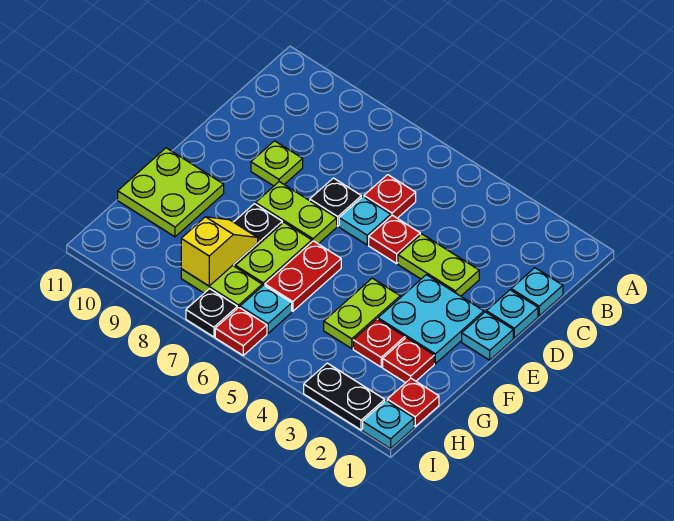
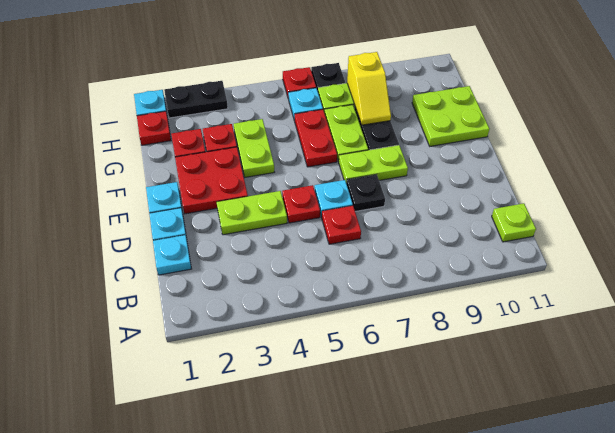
lime 1x1 plate [251,141,303,186] -> lime 1x1 plate moved to [492,203,536,242]
cyan 2x2 plate [378,275,484,364] -> red 2x2 plate [175,147,248,214]

